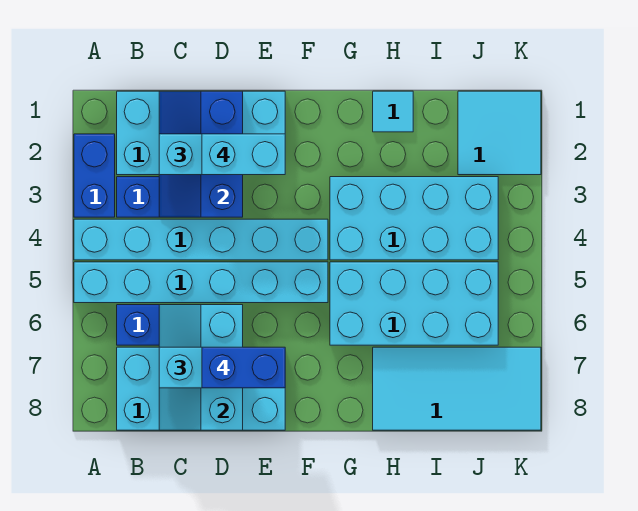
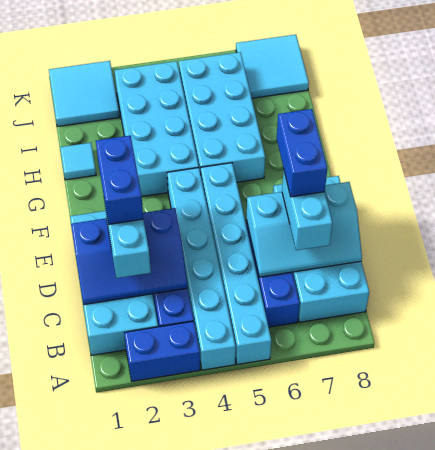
cyan 1x2 brick [202,134,285,175] -> blue 1x2 brick [96,136,143,225]
cyan 2x4 tile [373,347,541,430] -> cyan 2x2 tile [236,34,309,98]

